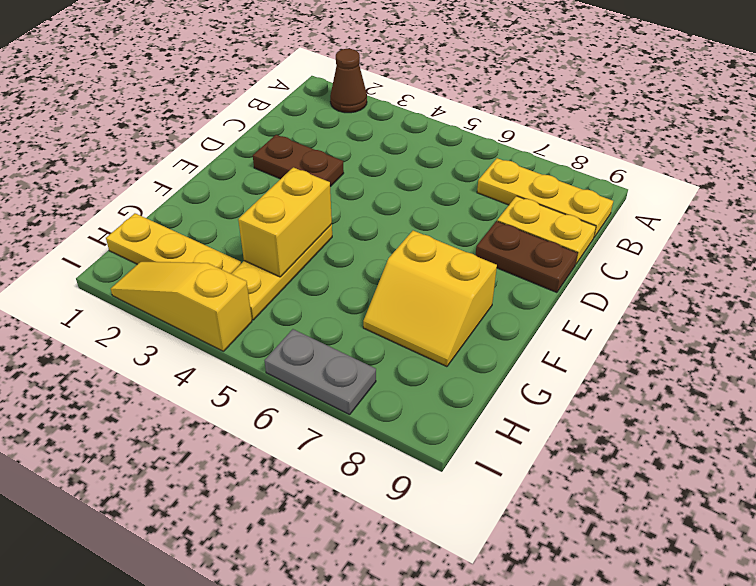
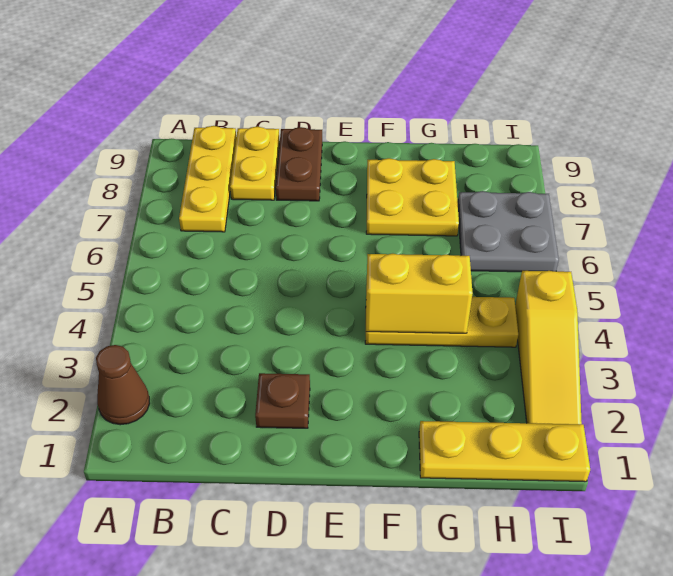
brown 1x2 plate [253,135,344,187] -> brown 1x1 plate [255,373,310,428]
yellow 2x2 slope [363,231,497,367] -> yellow 2x2 plate [366,158,459,236]
yellow 1x3 plate [106,213,241,274] -> yellow 1x3 plate turned to [419,421,590,482]
grey 1x2 plate [265,329,376,415] -> grey 2x2 plate [458,191,559,272]

